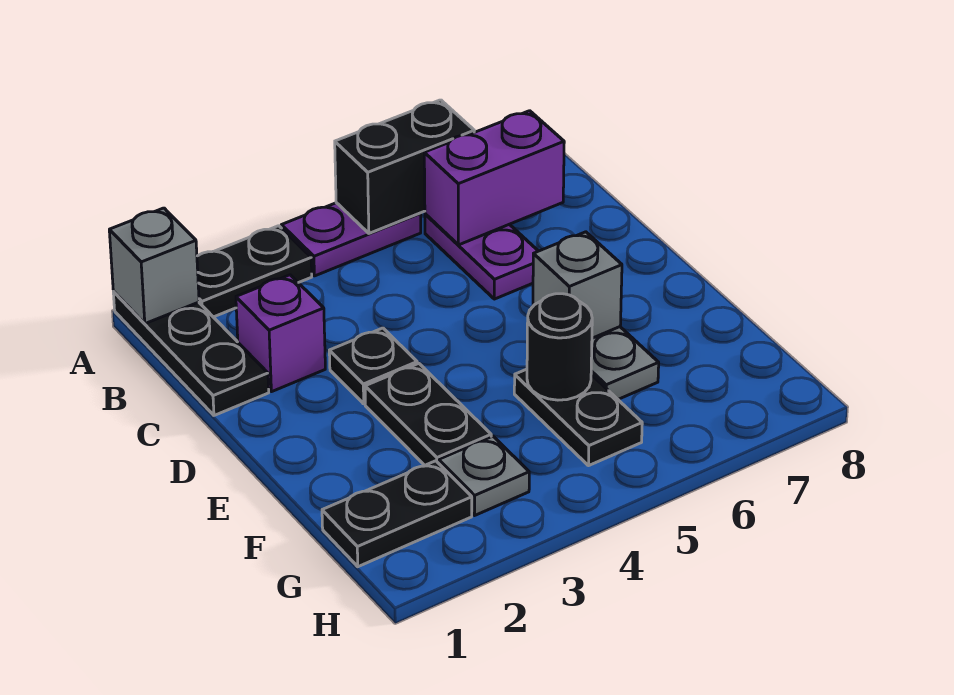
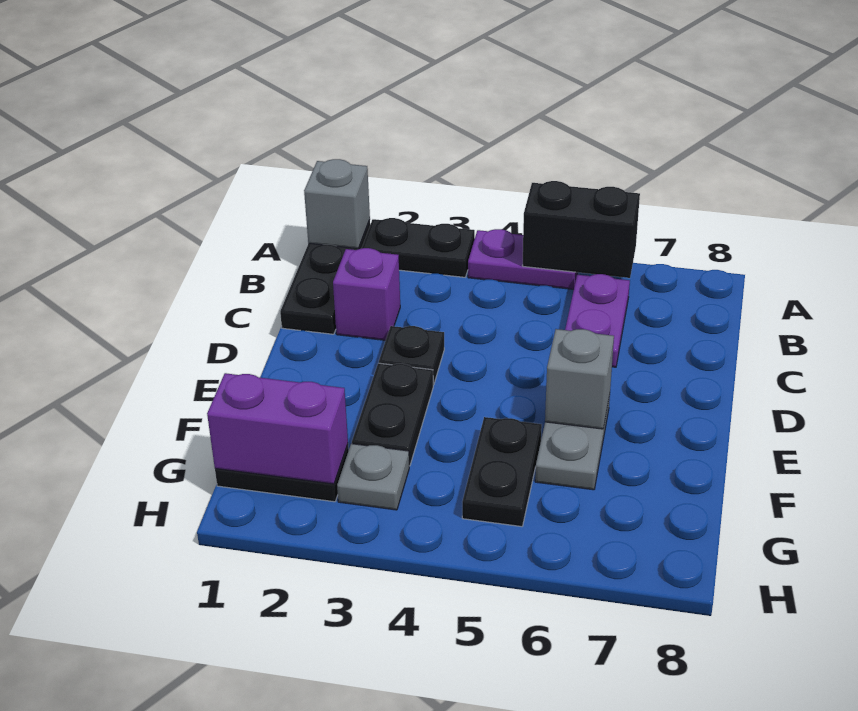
purple 1x2 brick [424,111,564,245] -> purple 1x2 brick moved to [207,373,348,484]
black 1x1 round brick [527,294,592,400] -> none

